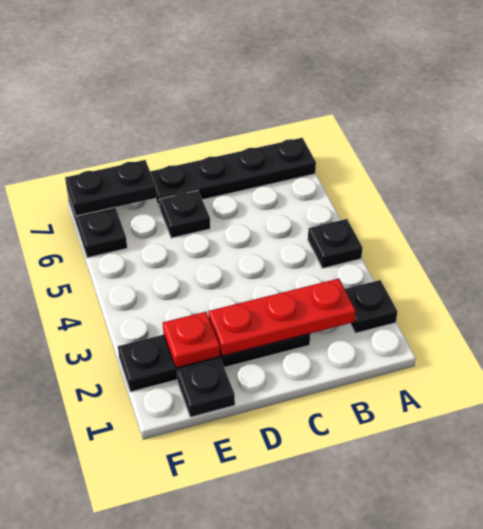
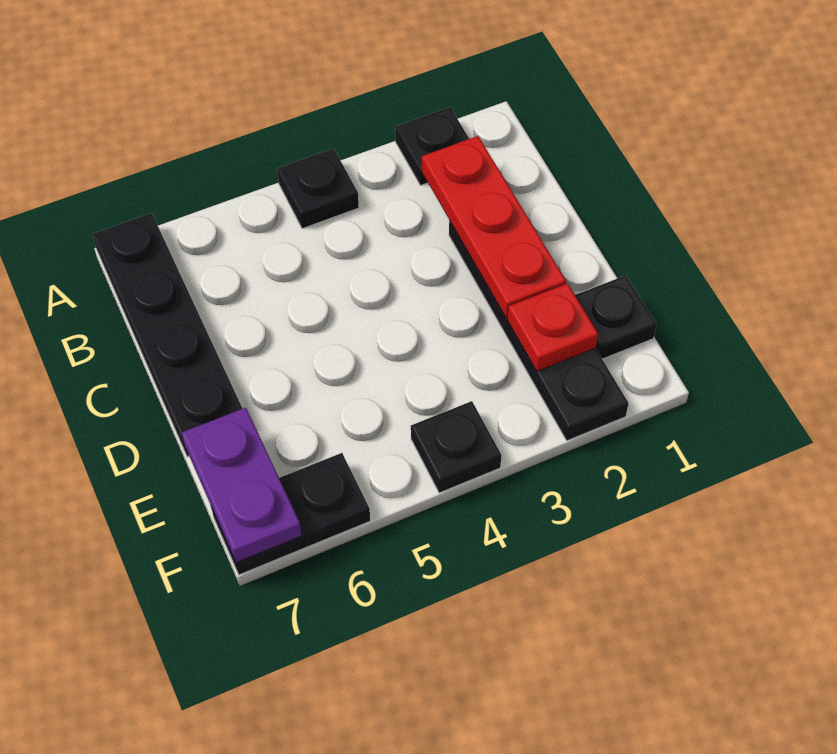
black 1x1 plate [159,190,210,238] -> black 1x1 plate moved to [411,401,501,493]
black 1x2 plate [65,160,157,216] -> purple 1x2 plate [182,408,302,562]

